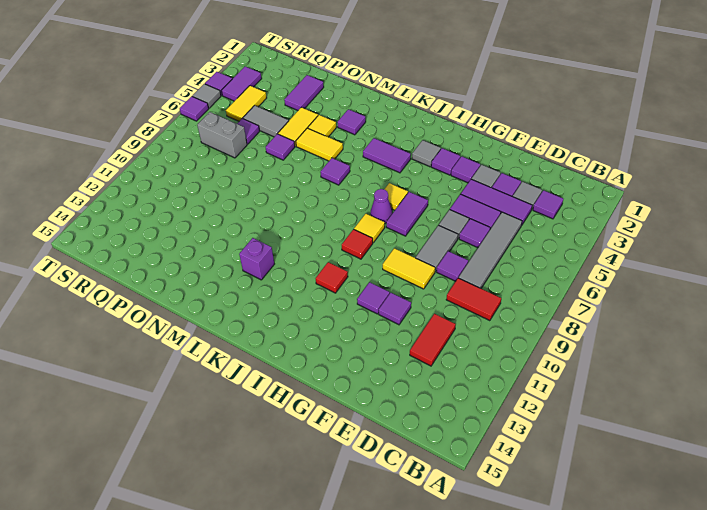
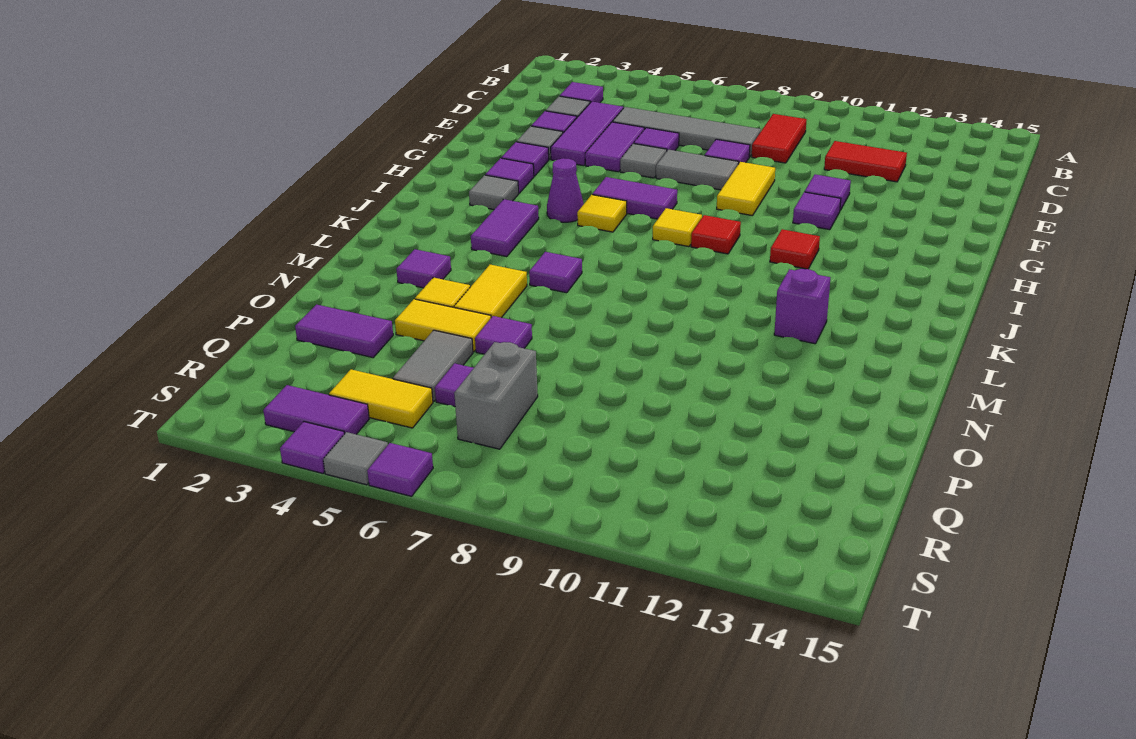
purple 1x1 cone [370,189,392,223] -> purple 1x1 cone moved to [547,158,584,222]

